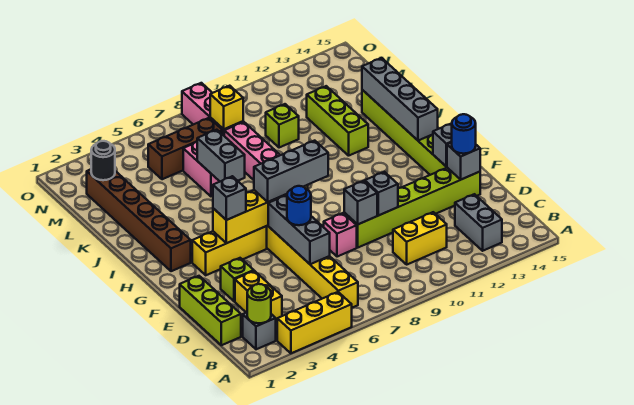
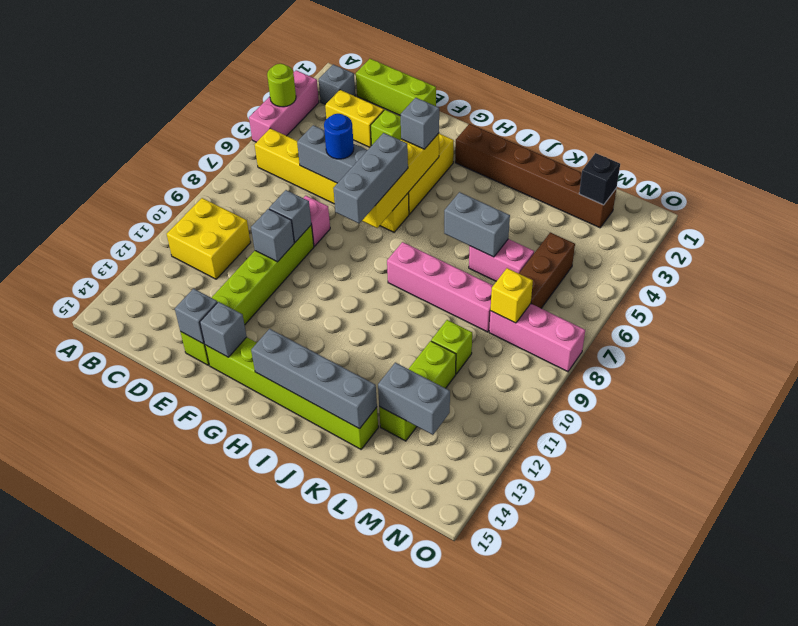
yellow 1x3 brick [277,292,352,353] -> pink 1x3 brick [249,70,319,142]
lime 1x1 round brick [247,284,271,323] -> lime 1x1 round brick moved to [267,64,296,107]
grey 1x2 brick [455,194,502,251] -> grey 1x2 brick moved to [378,363,450,435]
yellow 1x2 brick [393,212,447,264] -> yellow 2x2 brick [167,198,251,279]
blue 1x1 round brick [452,114,476,154] -> none
lime 1x3 brick [307,86,368,156] -> lime 1x3 brick turned to [379,341,456,441]
black 1x1 round brick [91,141,115,180] -> black 1x1 brick [579,153,620,205]

